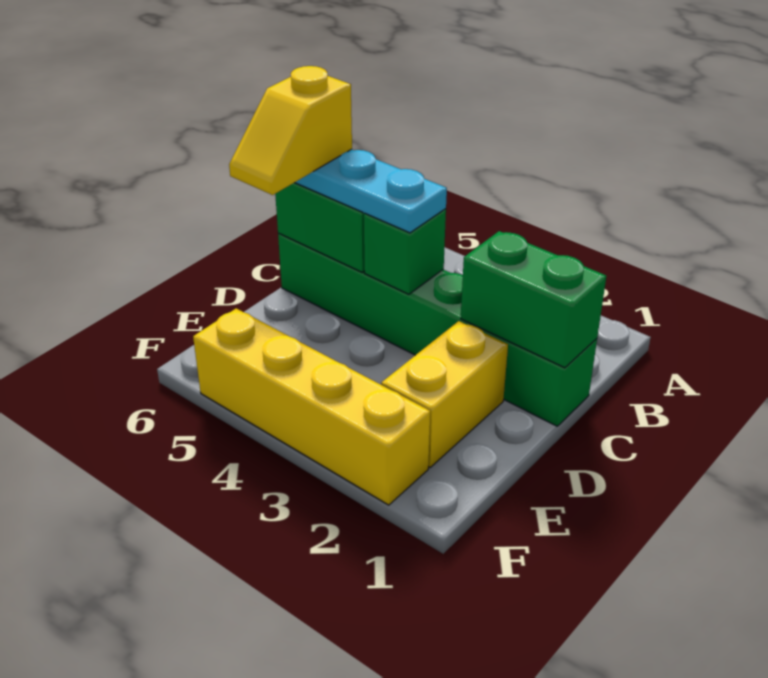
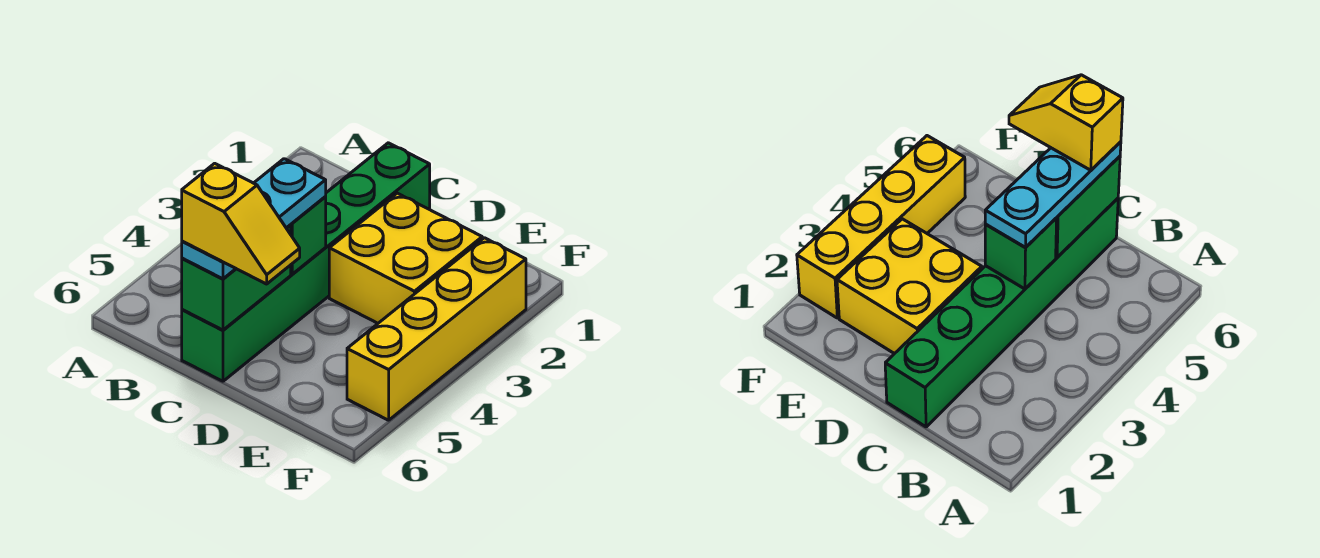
green 1x2 brick [461,231,606,368] -> none
yellow 1x2 brick [381,321,508,467] -> yellow 2x2 brick [329,193,482,323]

